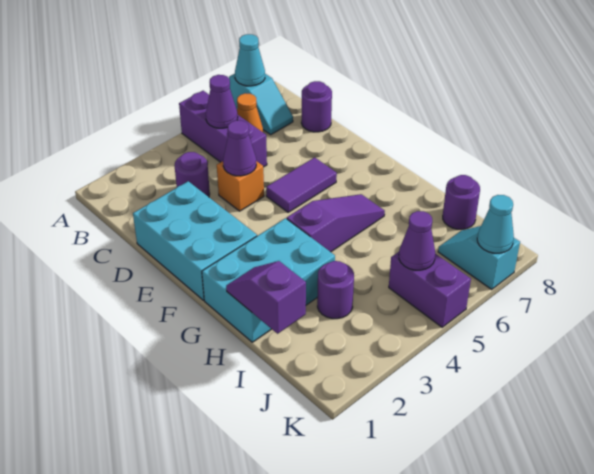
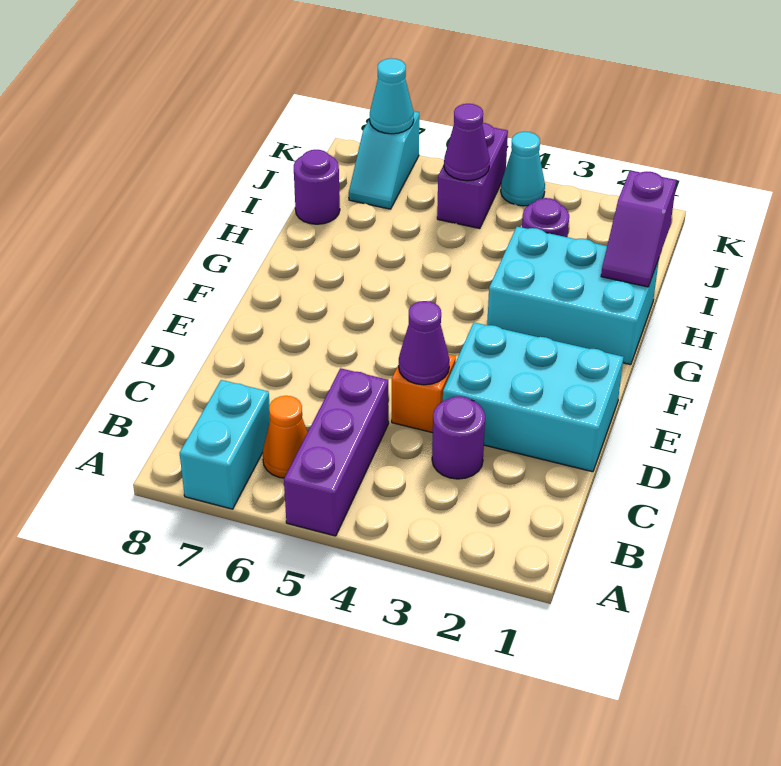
cyan 1x2 slope [229,74,293,135] -> cyan 1x2 brick [180,380,270,509]
cyan 1x1 cone [235,34,265,86] -> cyan 1x1 cone moved to [501,132,545,206]
purple 1x1 cone [206,75,238,128] -> none
purple 1x1 round brick [301,81,332,132] -> none
cyan 2x3 brick [133,181,257,300] -> cyan 2x3 brick turned to [443,323,623,472]
purple 1x2 tile [266,157,337,212] -> none
purple 1x3 slope [287,194,385,252] -> none

